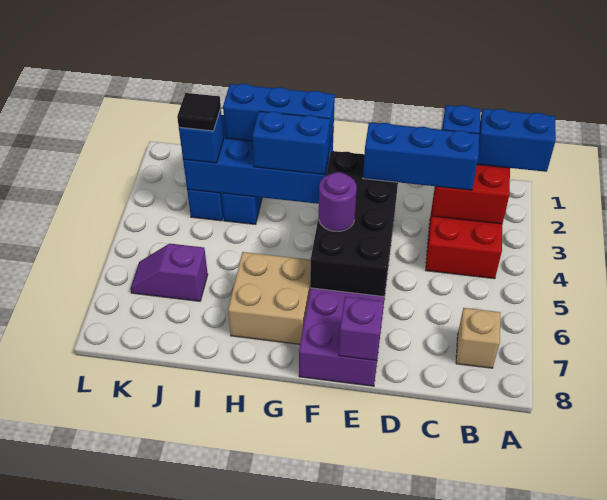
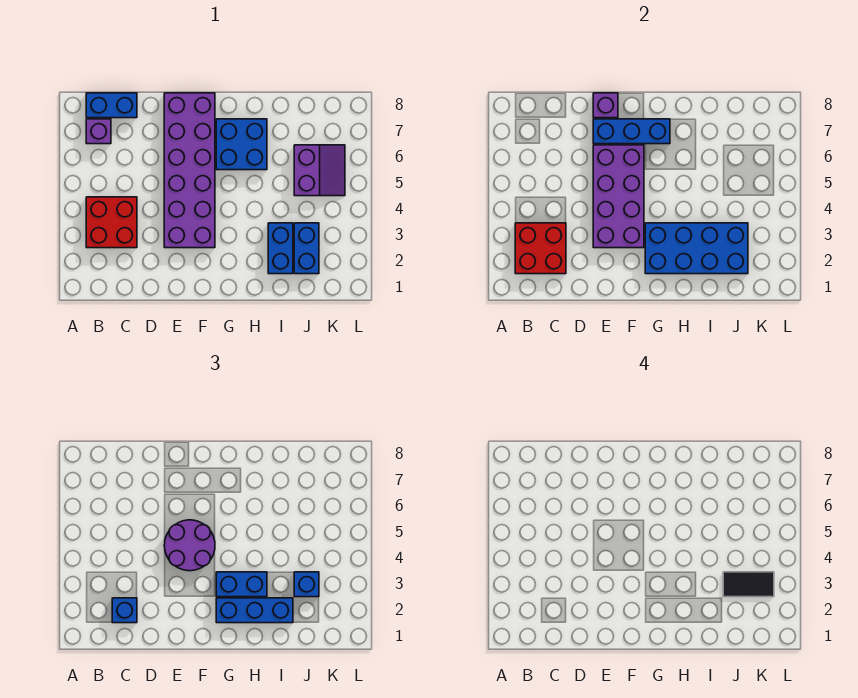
blue 1x2 brick [477,109,556,172] -> blue 1x2 brick moved to [86,93,137,118]
tan 1x1 brick [456,308,501,368] -> purple 1x1 brick [86,119,111,144]
blue 1x3 brick [363,123,479,190] -> blue 1x3 brick moved to [593,119,670,144]
black 2x4 brick [310,151,398,297] -> purple 2x4 brick [593,145,644,248]
purple 1x1 round brick [319,172,357,231] -> purple 2x2 round brick [164,520,215,571]
tan 2x2 brick [228,252,311,344] -> blue 2x2 brick [216,119,267,170]
black 1x1 tile [177,93,221,131] -> black 1x2 tile [723,572,774,597]
purple 1x2 slope [130,244,208,301] -> purple 2x2 slope [294,145,345,196]

